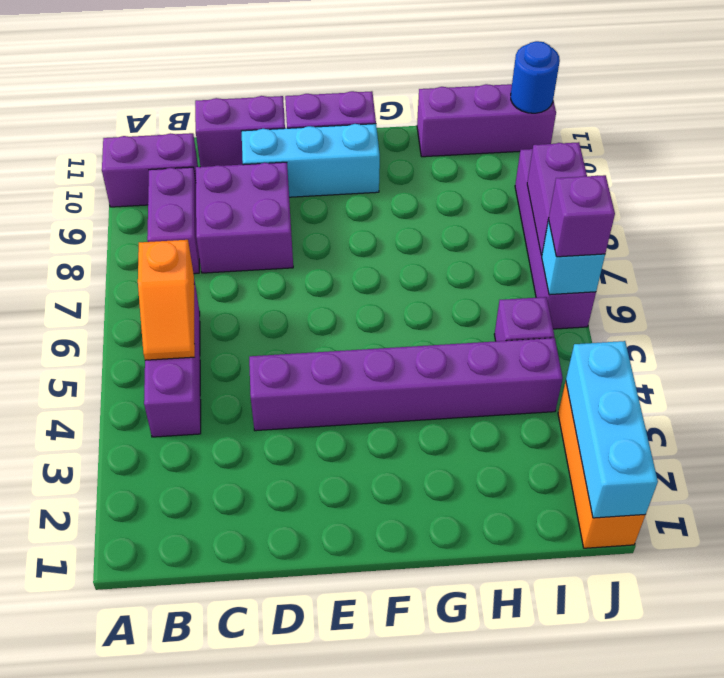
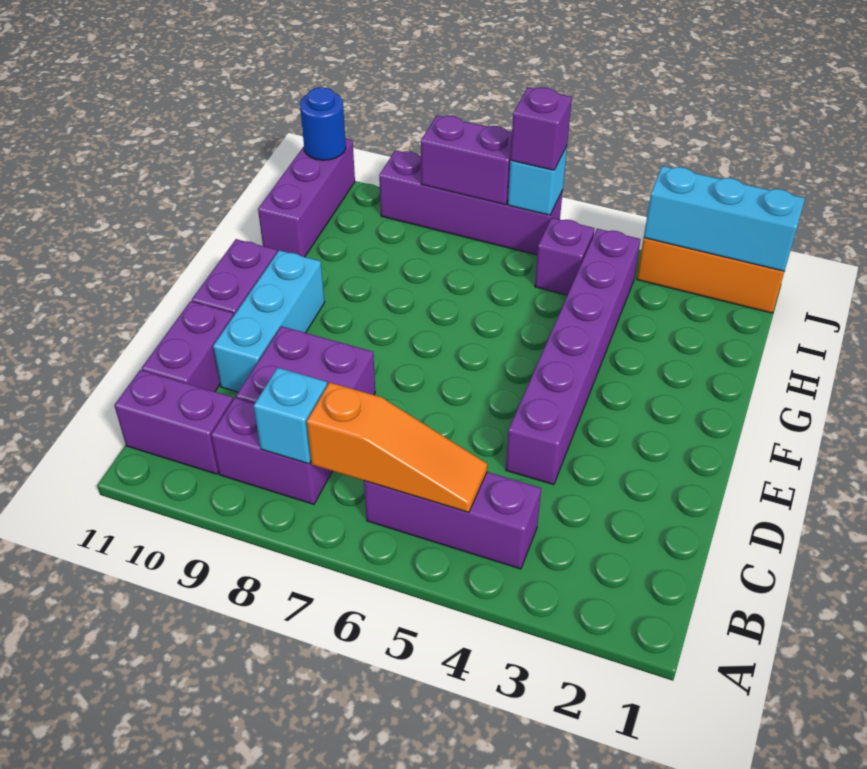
purple 1x2 brick [102,133,198,207] -> purple 1x2 brick turned to [114,370,233,474]
orange 1x2 slope [138,240,195,360] -> orange 1x3 slope [307,382,487,512]
none -> cyan 1x1 brick [254,368,327,464]

